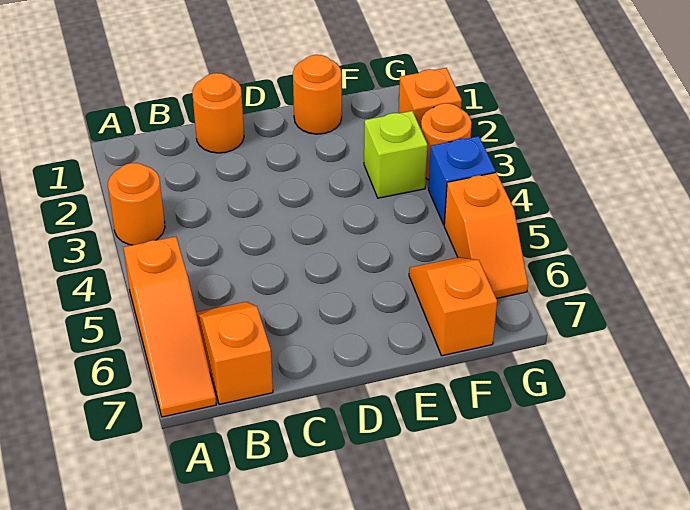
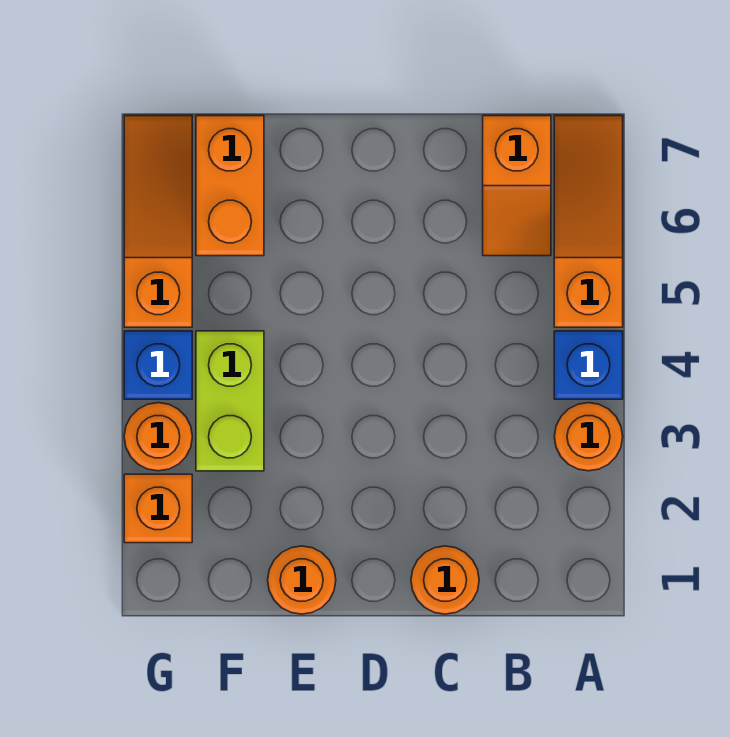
none -> blue 1x1 brick [554,331,623,399]
lime 1x1 brick [364,111,427,198] -> lime 1x2 brick [196,331,264,471]
orange 1x2 slope [409,257,497,356] -> orange 1x2 brick [196,116,264,256]
orange 1x2 slope [444,173,528,299] -> orange 1x3 slope [124,116,192,327]

